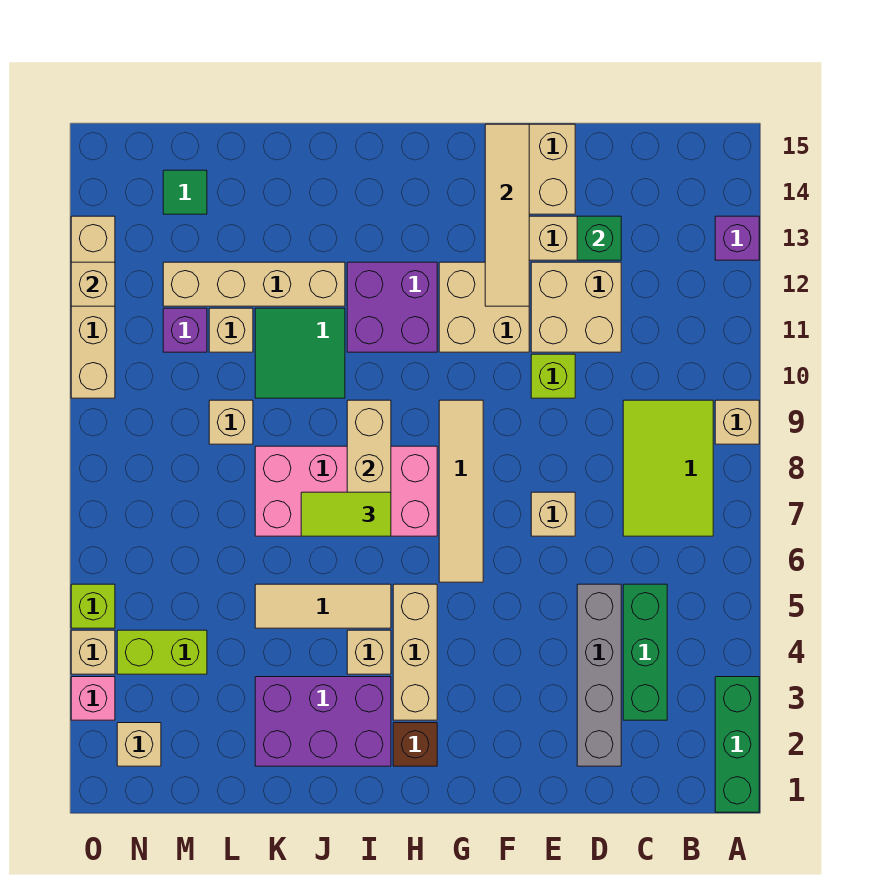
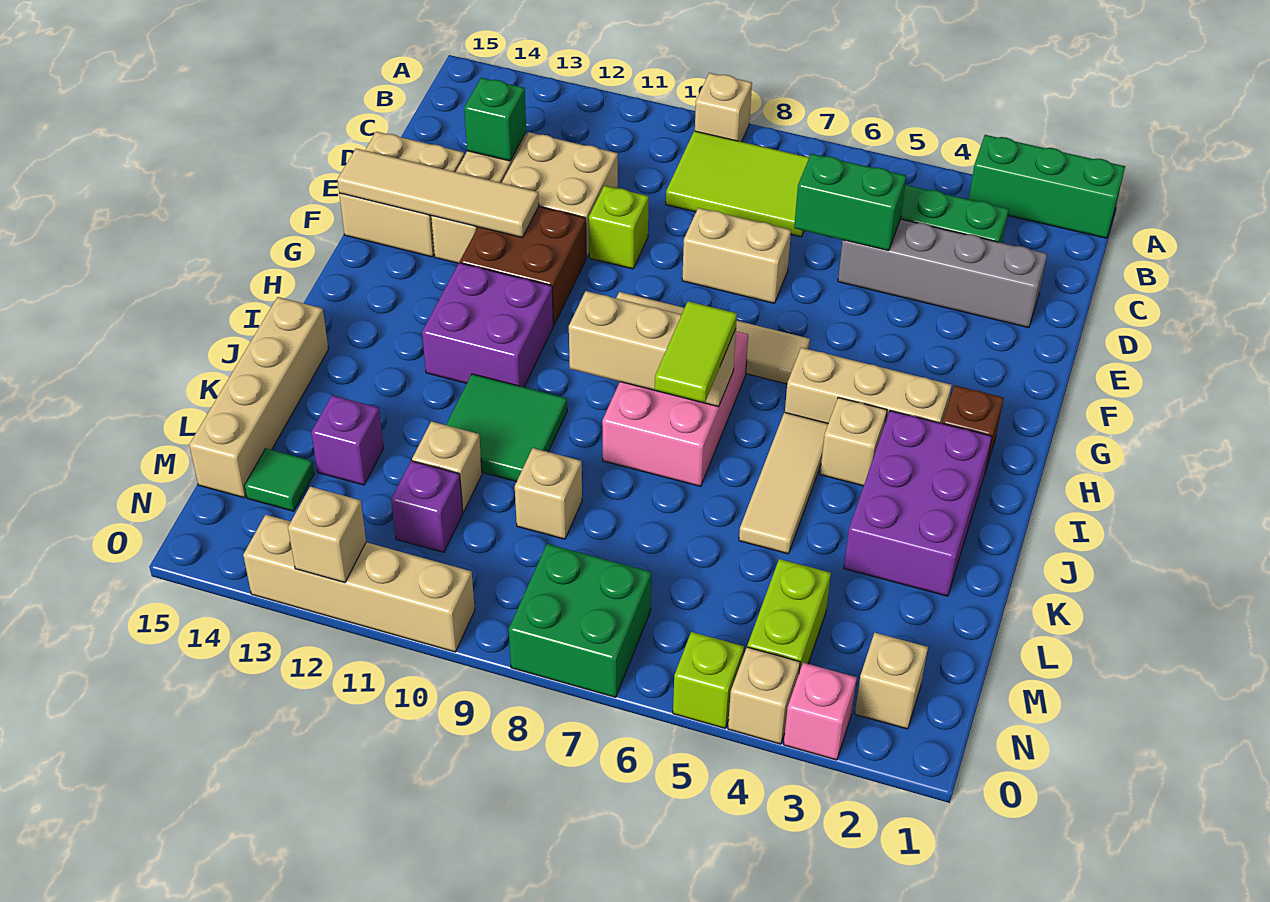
purple 1x1 brick [715,216,759,260] -> purple 1x1 brick moved to [311,395,384,485]
none -> green 1x2 brick [794,154,906,251]
tan 1x1 brick [531,492,575,536] -> tan 1x2 brick [682,208,791,303]
tan 2x2 brick [439,262,529,352] -> brown 2x2 brick [460,207,586,325]
pink 2x4 brick [255,446,437,536] -> pink 2x3 brick [602,331,748,486]
tan 1x4 brick [163,262,345,306] -> tan 1x4 brick moved to [189,297,328,498]
none -> green 2x2 brick [509,544,651,697]

